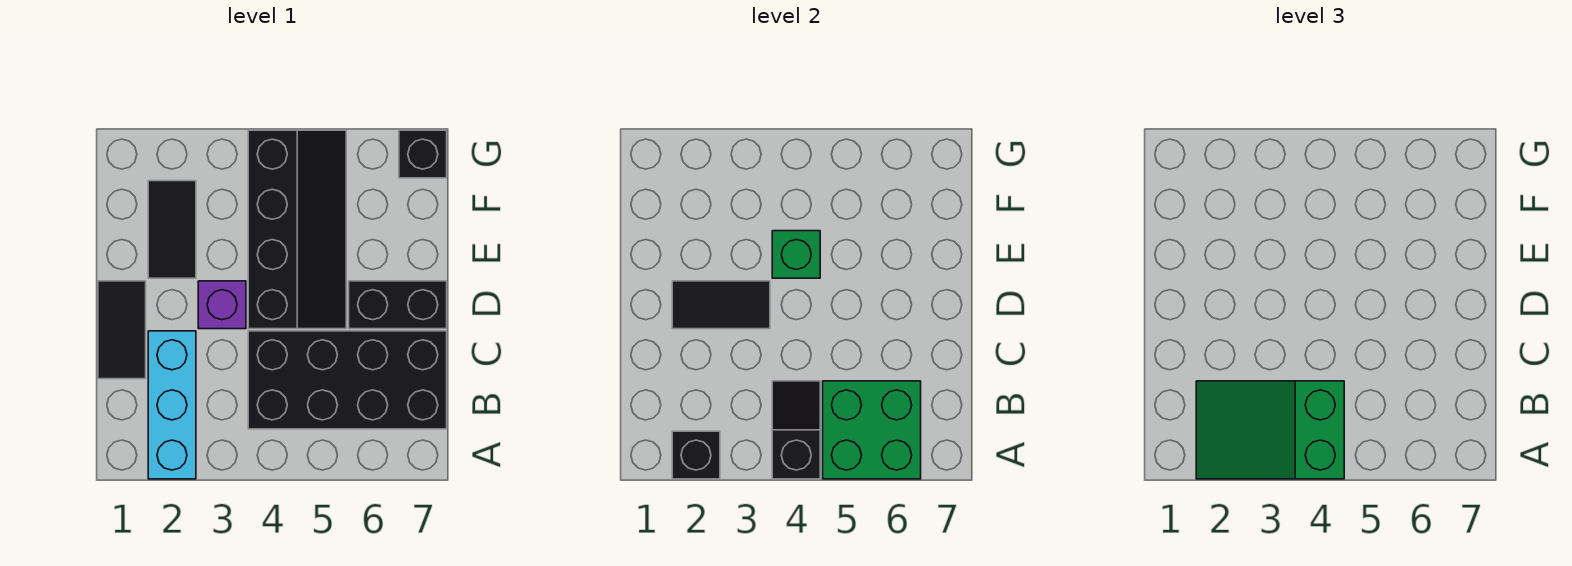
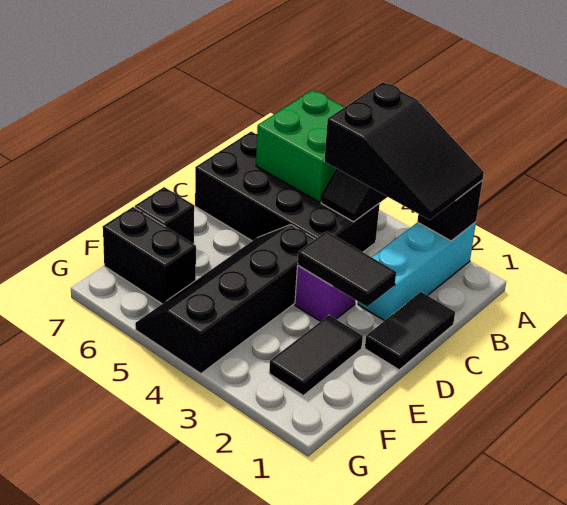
green 2x3 slope [1196,381,1344,479] -> black 2x3 slope [324,82,484,220]
black 1x2 brick [349,281,447,329] -> black 1x2 brick moved to [103,207,196,304]
green 1x1 brick [772,231,820,278] -> none
black 1x1 brick [399,130,447,178] -> black 1x1 brick moved to [135,187,194,244]

